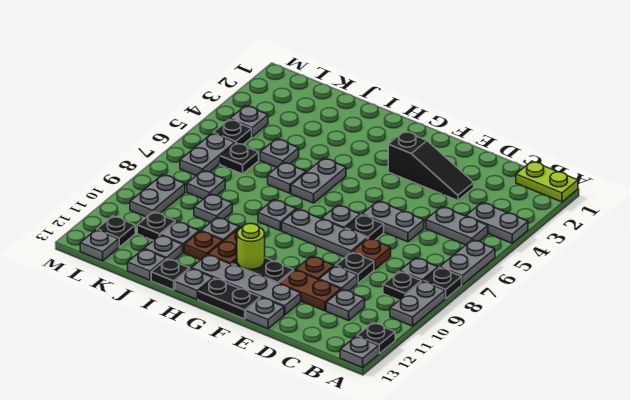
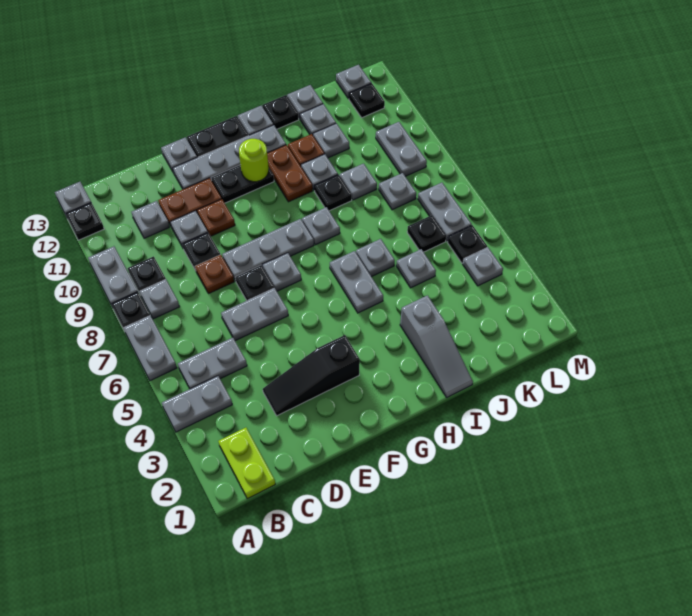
lime 1x2 plate [516,161,578,202] -> lime 1x2 plate turned to [218,428,275,499]
none -> grey 1x3 slope [400,295,473,397]
black 1x1 plate [137,212,175,241] -> black 1x1 plate moved to [314,175,352,211]

